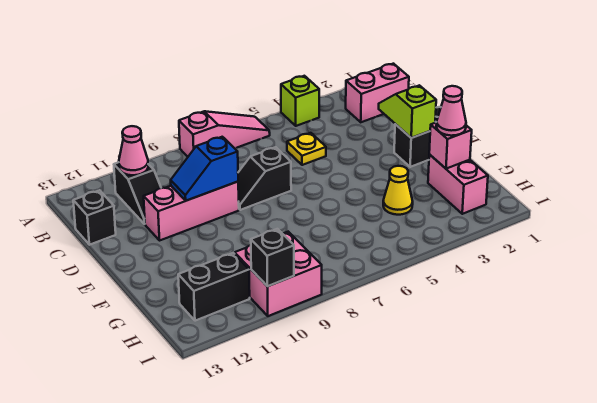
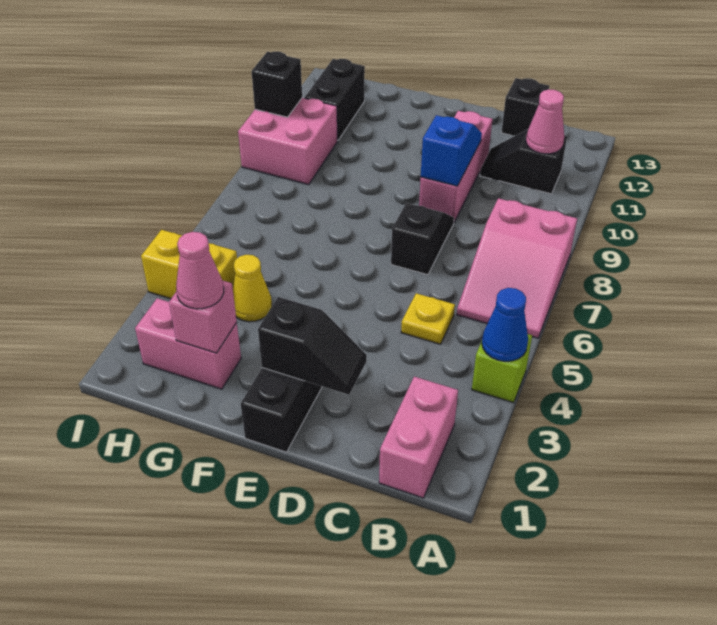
none -> blue 1x1 cone [482,288,528,361]
pink 1x3 slope [179,111,270,157] -> pink 2x3 slope [457,198,577,338]
lime 1x2 slope [379,85,436,138] -> black 1x2 slope [258,297,367,395]
none -> yellow 1x2 brick [141,230,237,299]

